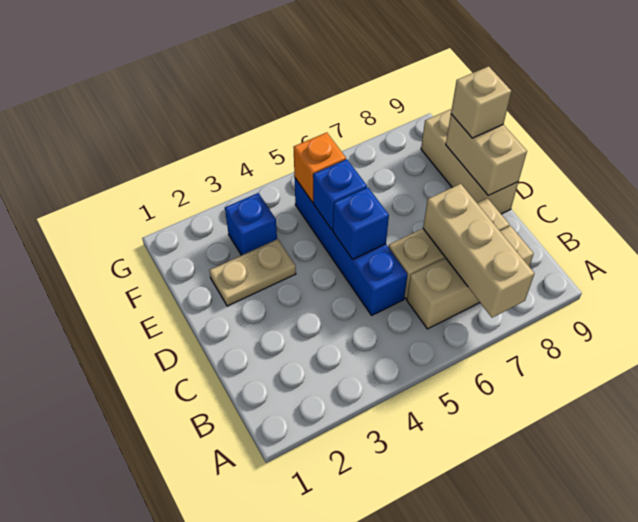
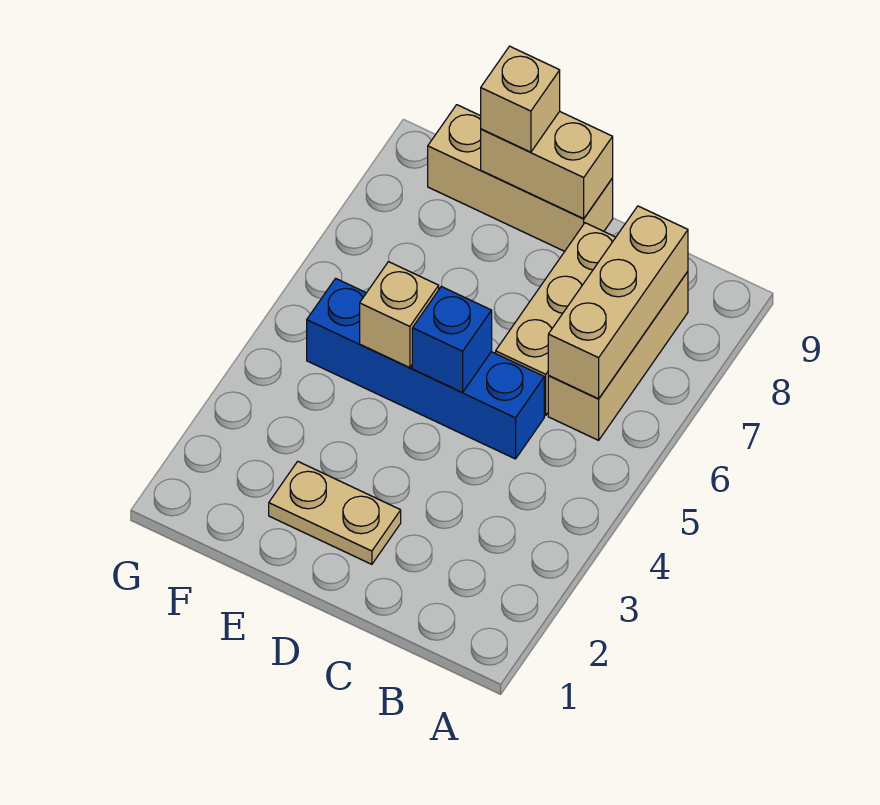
tan 1x3 brick [423,184,534,318] -> tan 1x3 brick turned to [548,206,688,399]
tan 1x2 plate [209,239,296,306] -> tan 1x2 plate turned to [269,461,401,564]
blue 1x1 brick [313,159,367,230] -> tan 1x1 brick [360,262,439,368]
blue 1x1 brick [225,193,277,255] -> none
orange 1x1 brick [294,132,346,202] -> none

